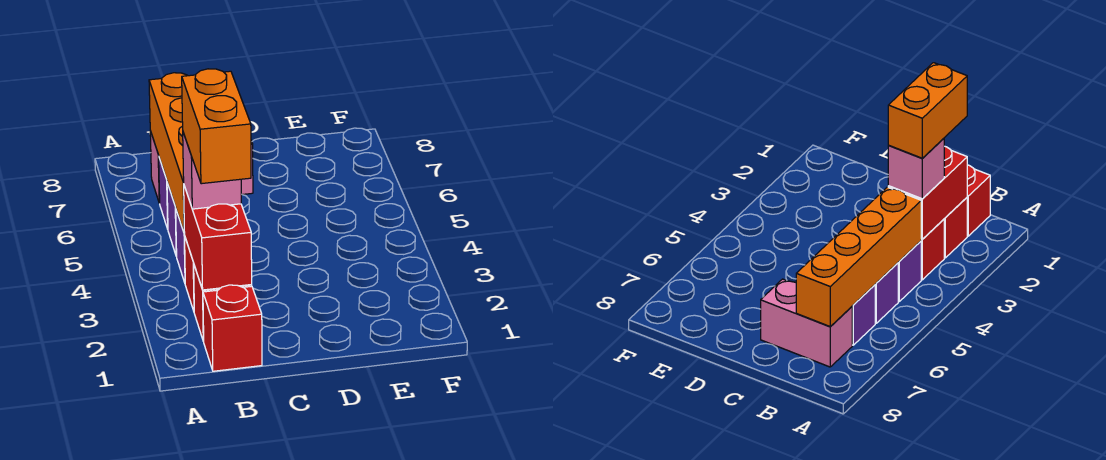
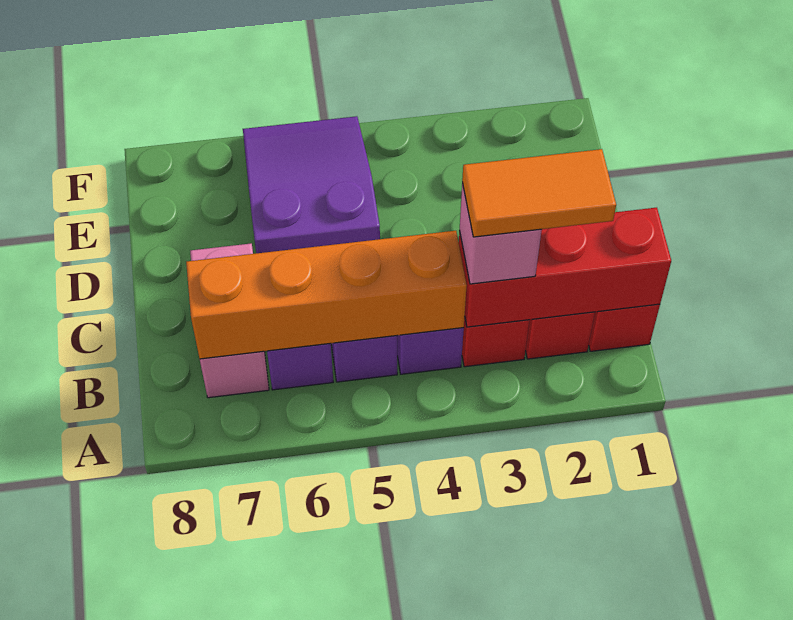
red 1x2 brick [184,186,252,290] -> red 1x3 brick [459,208,671,327]
orange 1x2 brick [182,69,251,184] -> orange 1x2 tile [462,149,616,237]
none -> purple 2x3 slope [243,116,380,253]

